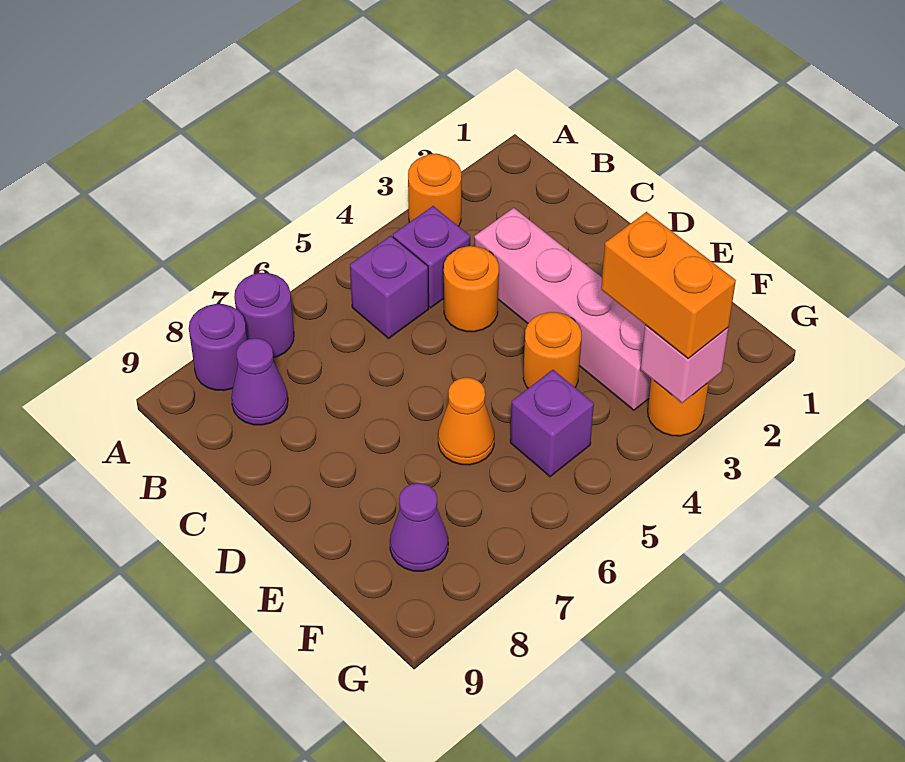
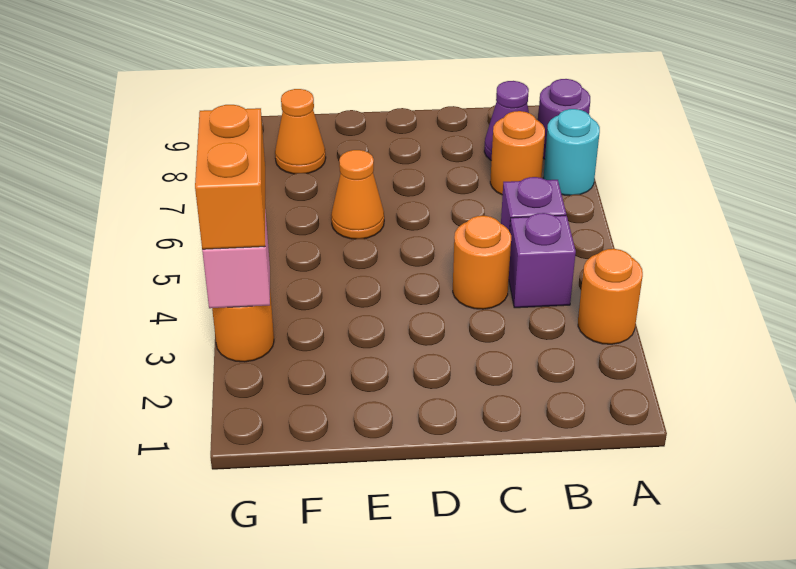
purple 1x1 round brick [234,273,294,358] -> cyan 1x1 round brick [543,109,600,196]
pink 1x4 brick [474,208,651,410] -> none
orange 1x1 round brick [523,312,581,388] -> orange 1x1 round brick moved to [490,111,545,195]
orange 1x2 brick [601,212,736,359] -> orange 1x2 brick turned to [195,105,265,249]
purple 1x1 brick [510,370,594,477] -> none
purple 1x1 cone [390,483,448,571] -> orange 1x1 cone [275,89,326,174]

